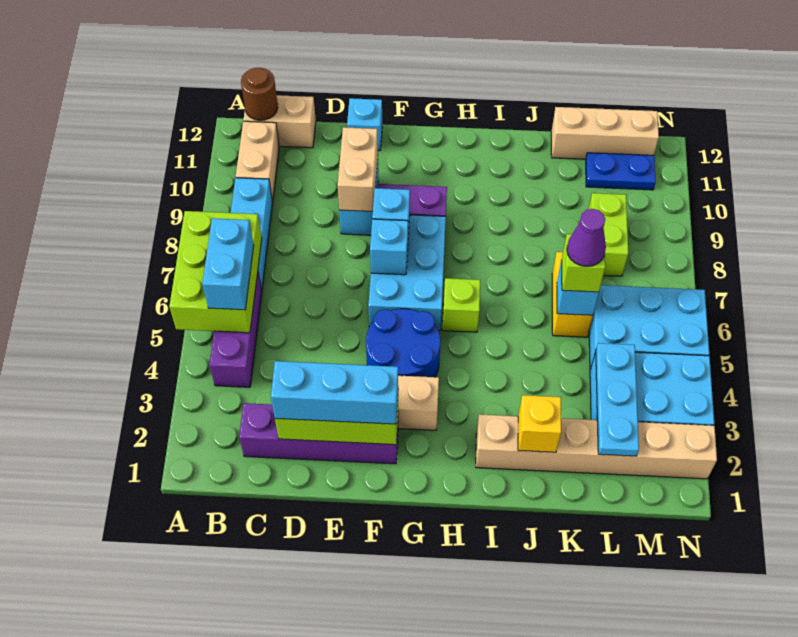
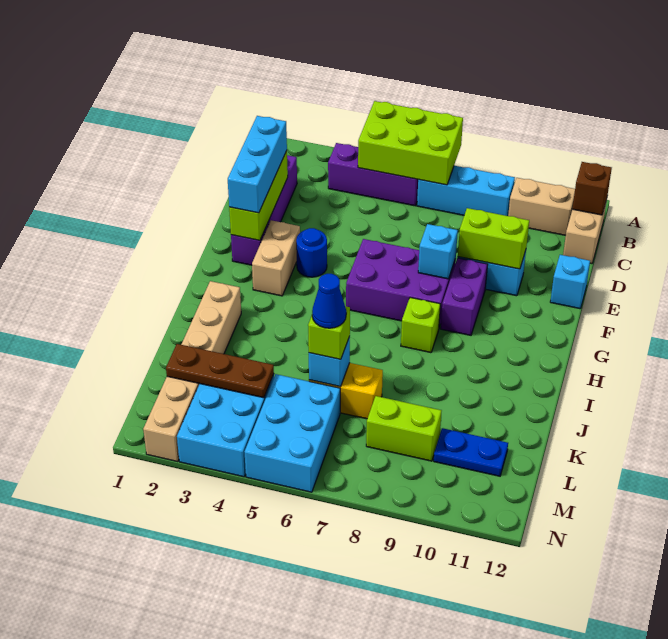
cyan 1x2 brick [202,218,254,310] -> none
brown 1x1 round brick [241,68,278,120] -> brown 1x1 brick [572,162,612,215]
tan 1x2 brick [338,127,378,212] -> lime 1x2 brick [458,208,529,269]
blue 2x2 round brick [366,309,440,377] -> blue 1x1 round brick [296,228,327,277]
cyan 2x3 brick [368,215,446,331] -> purple 2x3 brick [346,239,456,328]
cyan 1x1 brick [370,219,408,275] -> none
lime 1x1 brick [442,278,480,332] -> lime 1x1 brick moved to [401,298,440,353]
yellow 1x1 brick [518,395,561,452] -> none
purple 1x1 cone [567,209,606,266] -> blue 1x1 cone [312,274,346,328]
tan 1x3 brick [551,107,659,159] -> none
cyan 1x3 plate [596,343,639,456] -> brown 1x3 plate [166,344,274,398]
blue 1x2 plate [586,153,656,190] -> blue 1x2 plate turned to [434,428,508,476]

